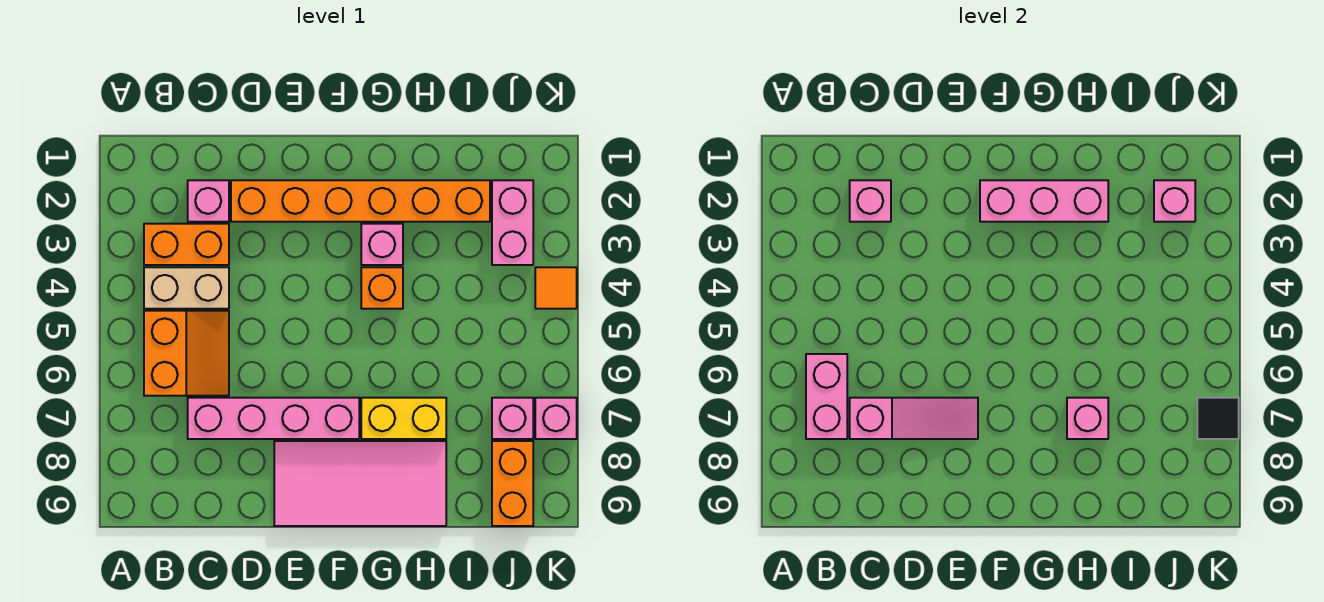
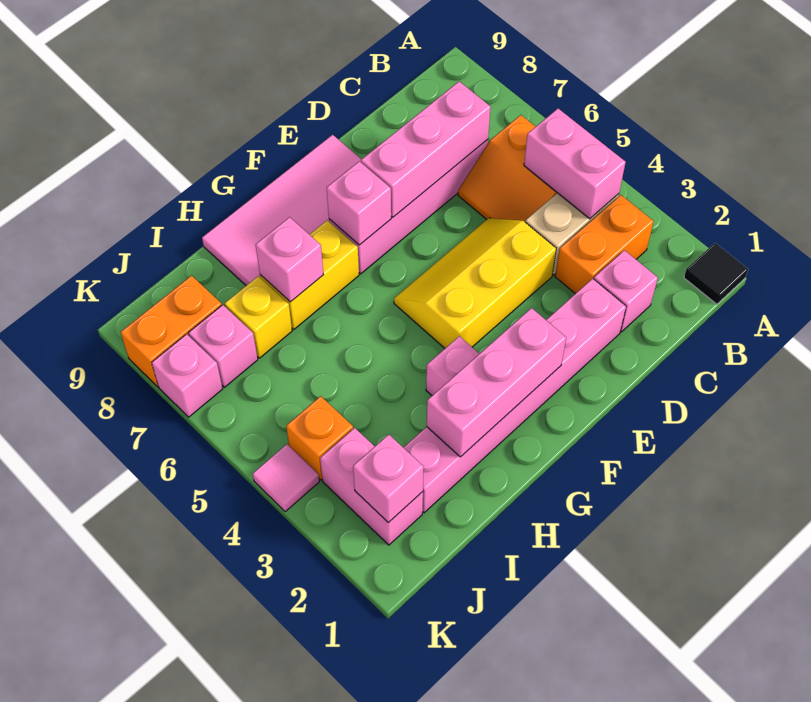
pink 1x2 brick [806,354,847,439] -> pink 1x2 brick moved to [524,109,626,219]
pink 1x1 brick [850,180,891,222] -> pink 1x1 brick moved to [327,161,391,245]
pink 1x3 slope [850,398,978,439] -> pink 1x3 brick [361,81,491,217]
orange 1x6 brick [231,180,490,222] -> pink 1x6 brick [403,279,626,513]
none -> yellow 2x3 slope [394,218,556,348]
orange 1x1 brick [361,267,403,309] -> orange 1x1 brick moved to [286,396,353,480]
none -> yellow 1x1 brick [225,276,292,358]
orange 1x2 brick [492,441,533,526] -> orange 1x2 brick turned to [121,276,222,387]
orange 1x1 tile [535,267,577,309] -> pink 1x1 tile [253,444,319,512]
black 1x1 tile [1197,398,1239,439] -> black 1x1 tile moved to [684,243,748,304]

